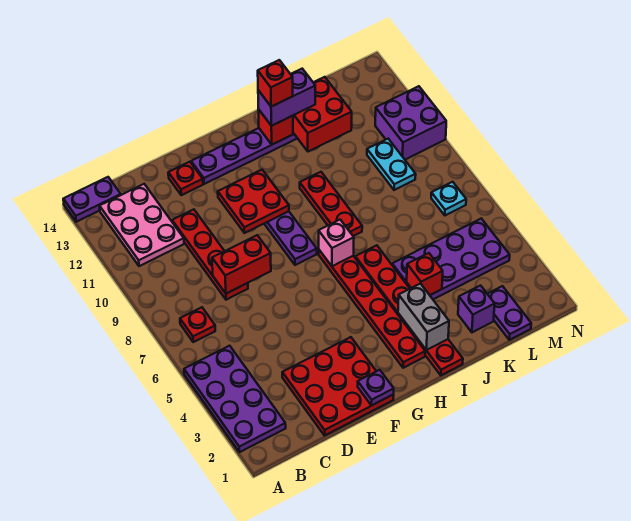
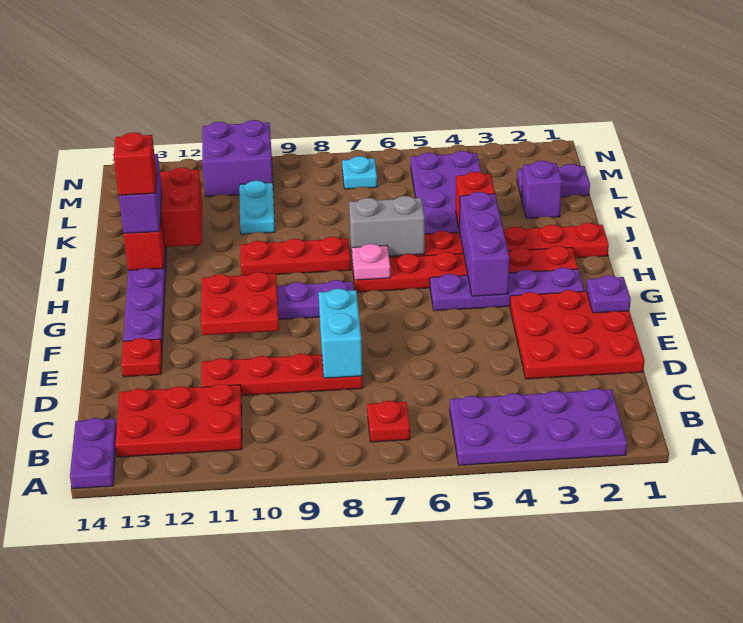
pink 2x3 plate [100,184,184,266] -> red 2x3 plate [116,384,242,457]
red 1x2 brick [212,235,271,294] -> cyan 1x2 brick [319,289,362,378]
none -> purple 1x4 plate [430,267,584,311]
none -> purple 1x3 brick [460,192,510,296]
pink 1x1 brick [319,220,354,266] -> pink 1x1 plate [352,244,390,280]
grey 1x2 brick [398,284,449,350] -> grey 1x2 brick moved to [349,196,425,256]
cyan 1x2 plate [367,139,416,190] -> cyan 1x2 plate turned to [239,181,275,234]

